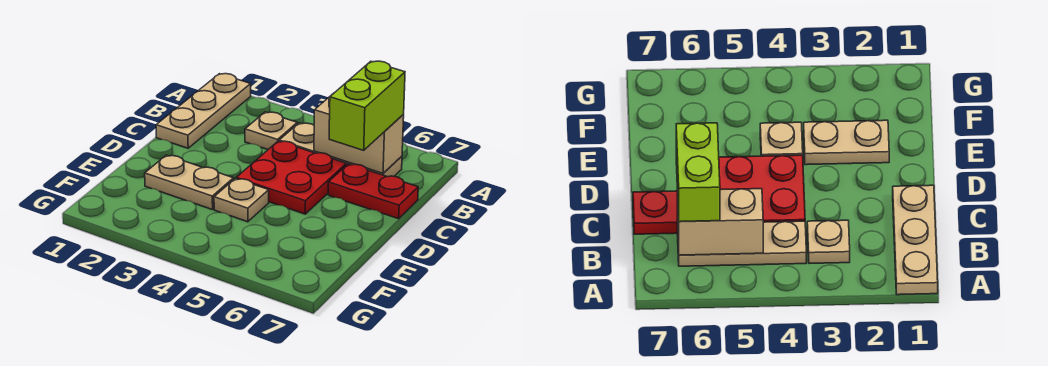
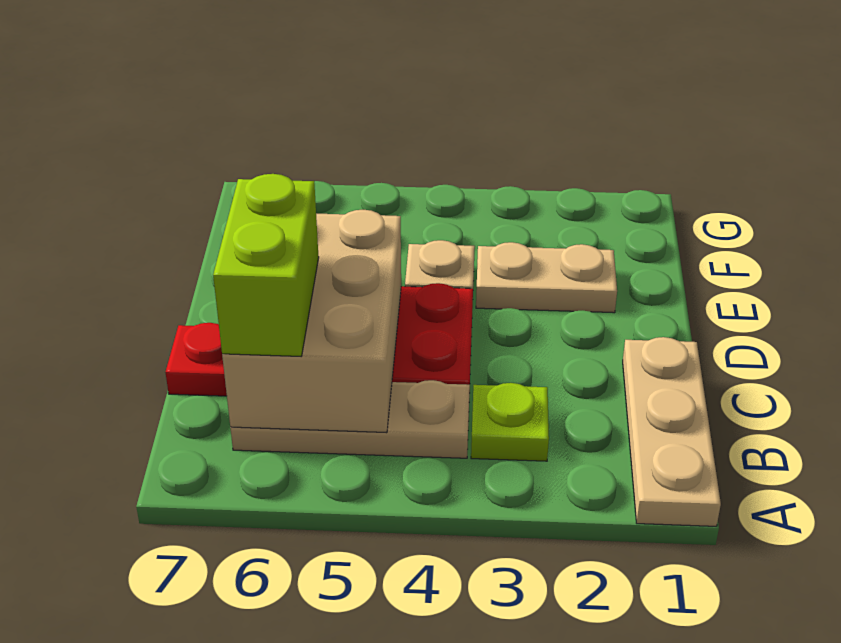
tan 1x1 plate [245,112,297,149] -> lime 1x1 plate [471,383,549,461]
tan 1x2 brick [314,93,404,173] -> tan 2x3 brick [222,210,401,433]

